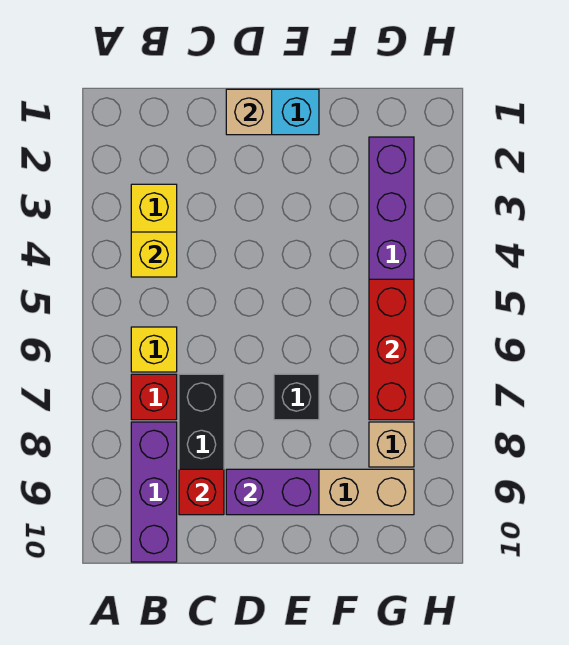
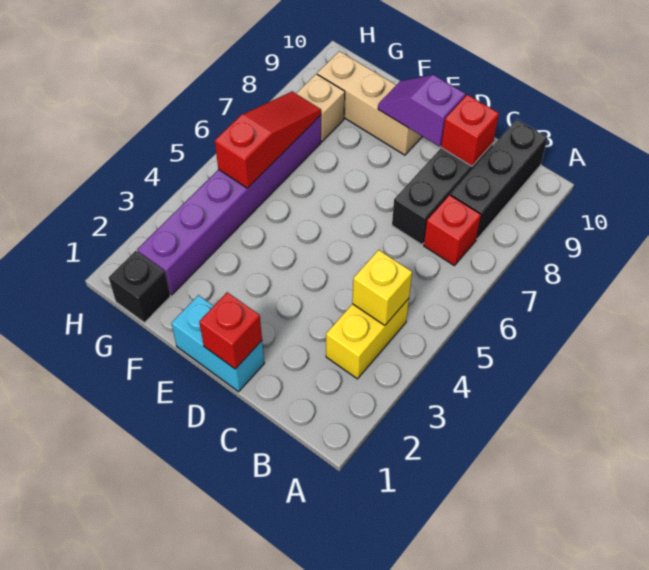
yellow 1x1 brick [131,327,177,372] -> none
purple 1x3 brick [131,422,177,562] -> black 1x3 brick [450,119,548,239]
tan 1x1 brick [226,89,272,135] -> red 1x1 brick [199,292,262,369]
purple 1x2 brick [226,469,319,515] -> purple 1x2 slope [378,75,465,146]
black 1x1 brick [274,374,319,420] -> black 1x1 brick moved to [109,251,170,323]
red 1x3 brick [369,279,414,420] -> red 1x3 slope [215,92,321,188]

